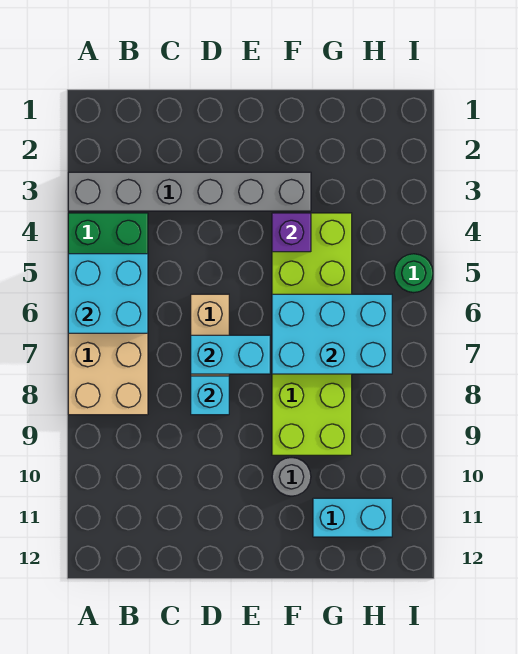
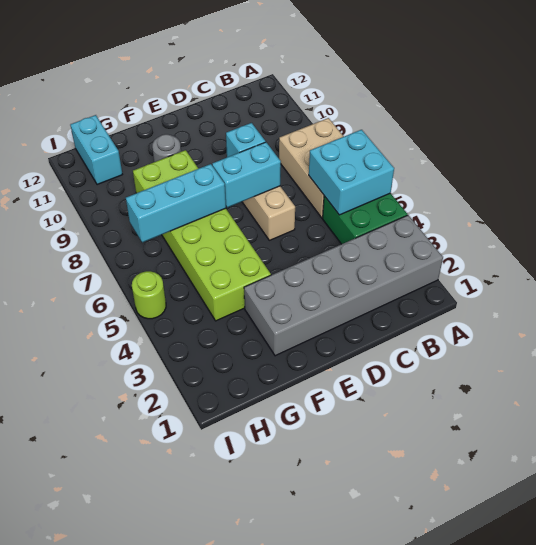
grey 1x6 brick [68,172,311,211] -> grey 2x6 brick [244,215,443,356]
purple 1x1 brick [272,213,311,252] -> none
cyan 2x3 brick [272,294,392,374] -> cyan 1x3 brick [126,164,226,243]
cyan 1x2 brick [313,498,392,537] -> cyan 1x2 brick turned to [70,115,122,185]
green 1x1 round brick [394,254,433,293] -> lime 1x1 round brick [132,271,166,319]

